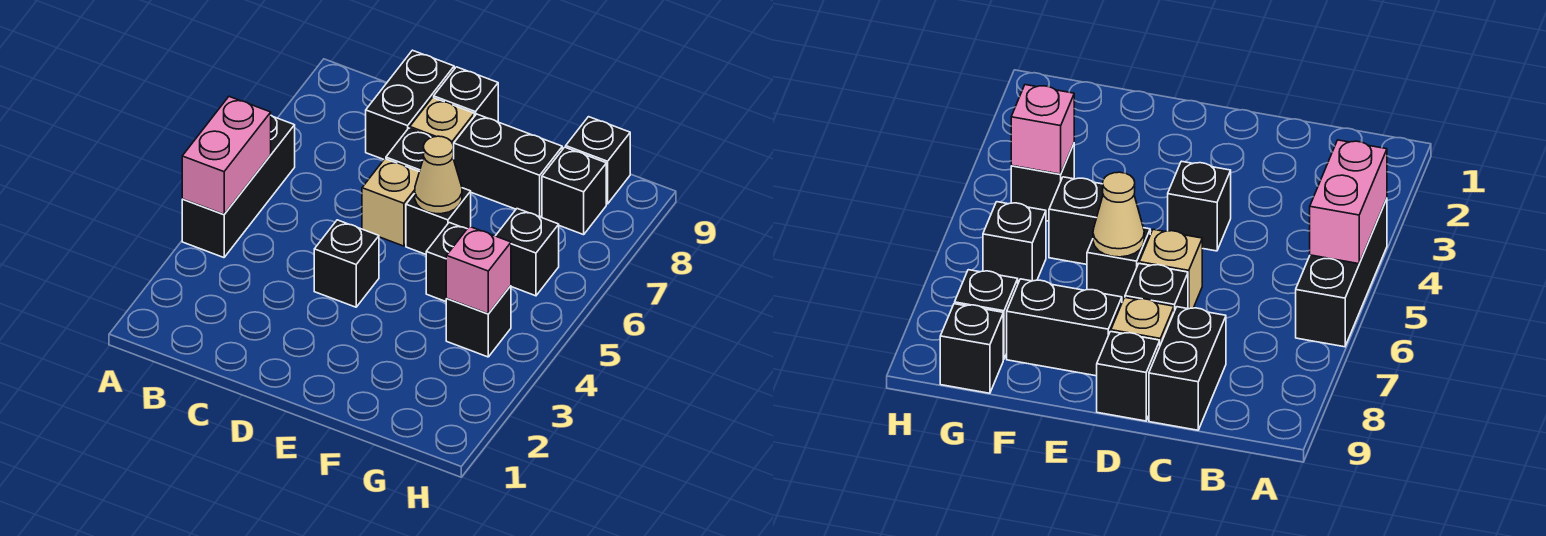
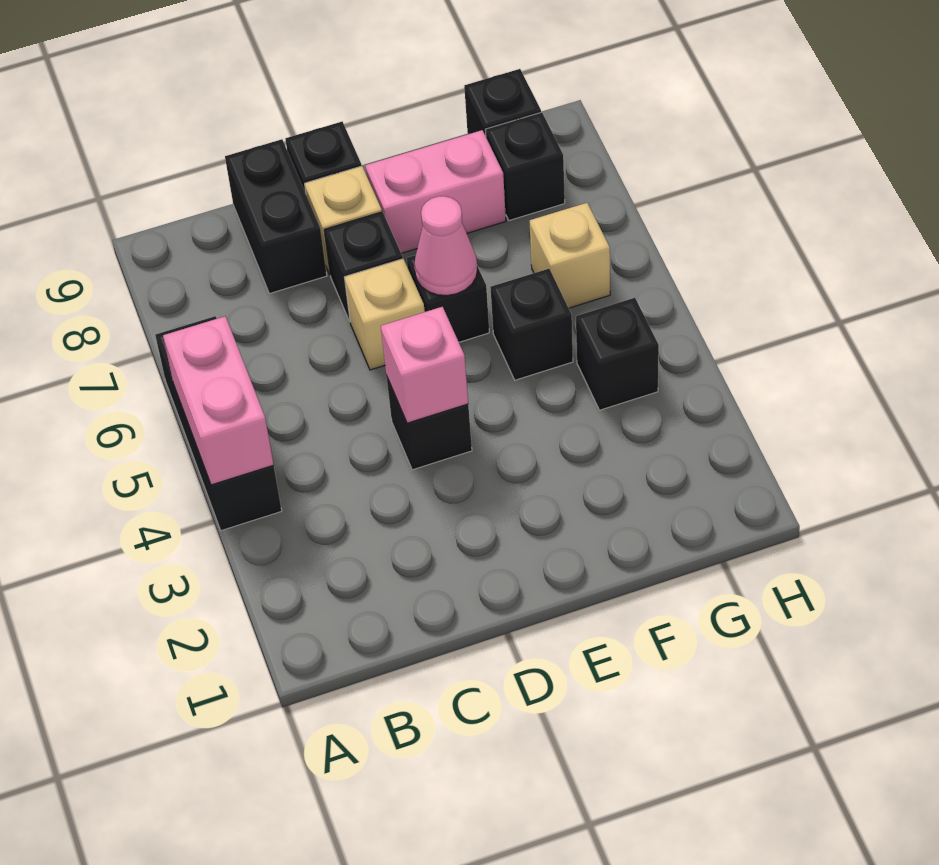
tan 1x1 cone [415,136,462,214] -> pink 1x1 cone [414,196,478,296]
black 1x2 brick [454,114,562,217] -> pink 1x2 brick [365,130,506,253]
pink 1x1 brick [446,226,511,314] -> pink 1x1 brick moved to [381,307,468,423]
black 1x1 brick [496,209,559,296] -> tan 1x1 brick [530,203,610,308]

